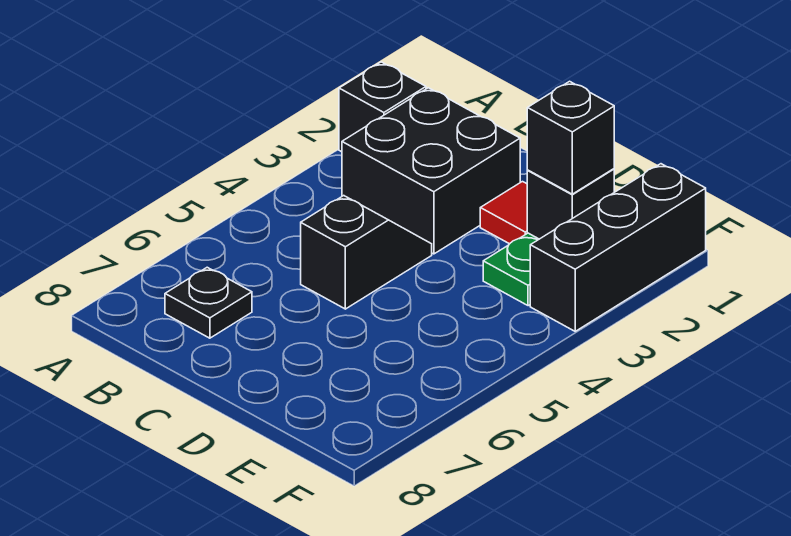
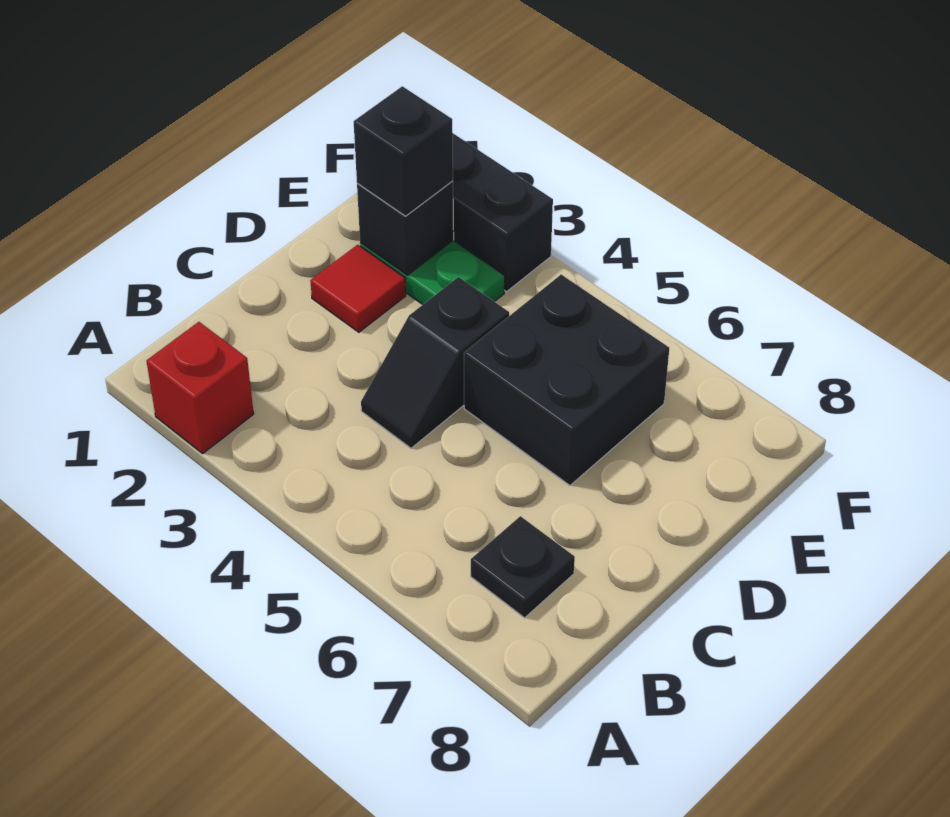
black 1x1 brick [339,62,426,152] -> red 1x1 brick [146,322,254,453]
black 2x2 brick [342,88,520,254] -> black 2x2 brick moved to [464,275,669,485]
black 1x2 slope [301,196,432,309] -> black 1x2 slope turned to [361,277,509,448]

